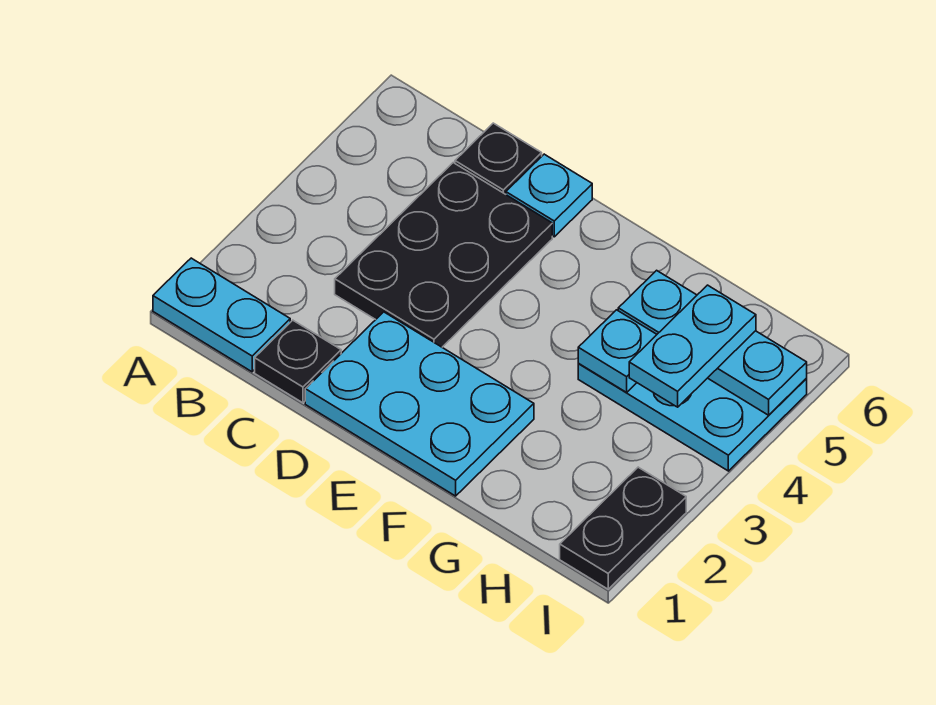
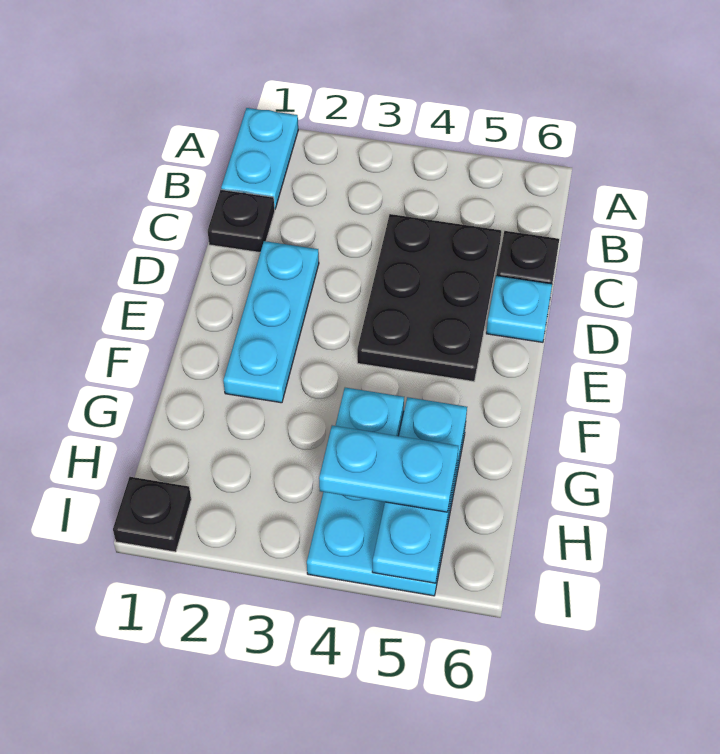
black 2x3 plate [335,163,552,347] -> black 2x3 plate turned to [357,214,501,382]
cyan 2x3 plate [305,312,534,496] -> cyan 1x3 plate [223,241,319,403]
black 1x2 plate [560,467,686,589] -> black 1x1 plate [113,477,191,552]

